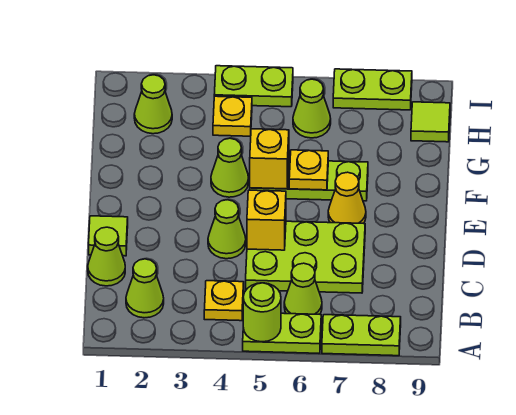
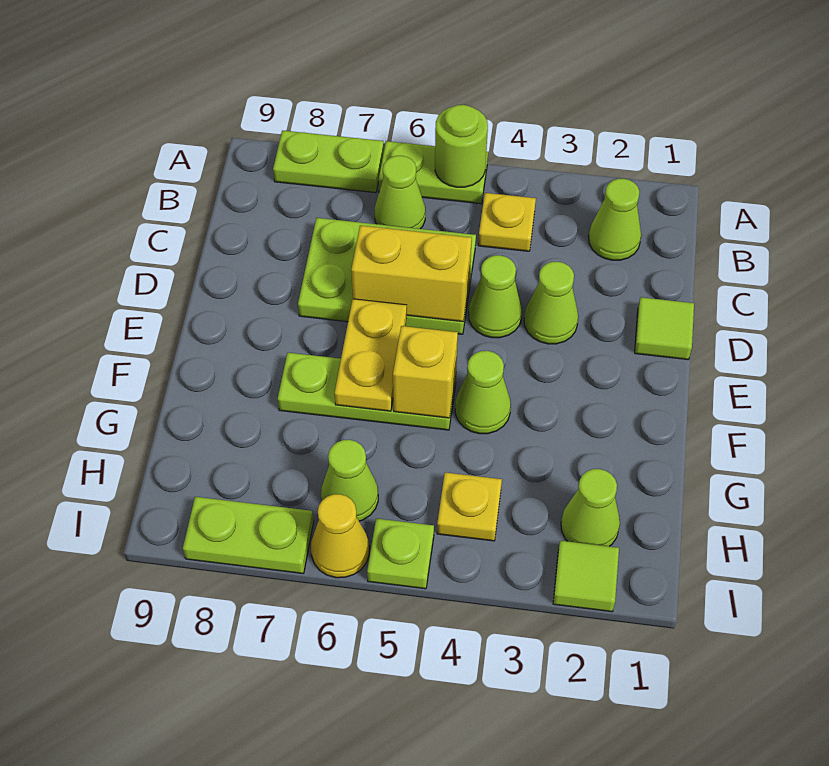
lime 1x1 cone [88,227,125,286] -> lime 1x1 cone moved to [524,262,578,344]
yellow 1x1 brick [247,190,286,250] -> yellow 1x2 brick [351,225,472,322]
yellow 1x1 cone [328,172,366,223] -> yellow 1x1 cone moved to [311,494,369,578]
yellow 1x1 plate [289,150,328,190] -> yellow 1x2 plate [335,299,407,411]
lime 1x1 tile [411,102,450,142] -> lime 1x1 tile moved to [553,541,619,612]
lime 1x2 plate [214,66,293,107] -> lime 1x1 plate [367,518,434,589]

